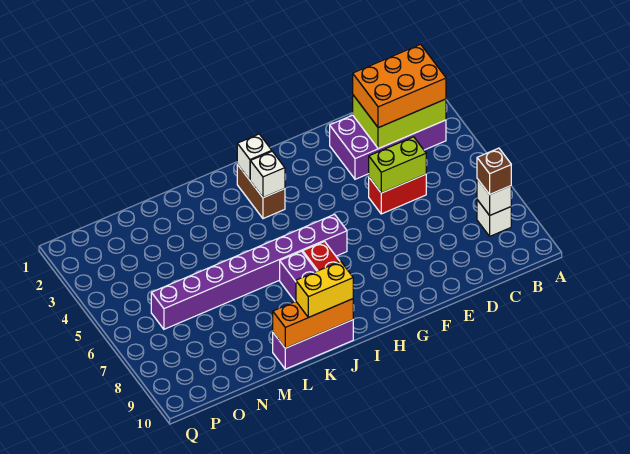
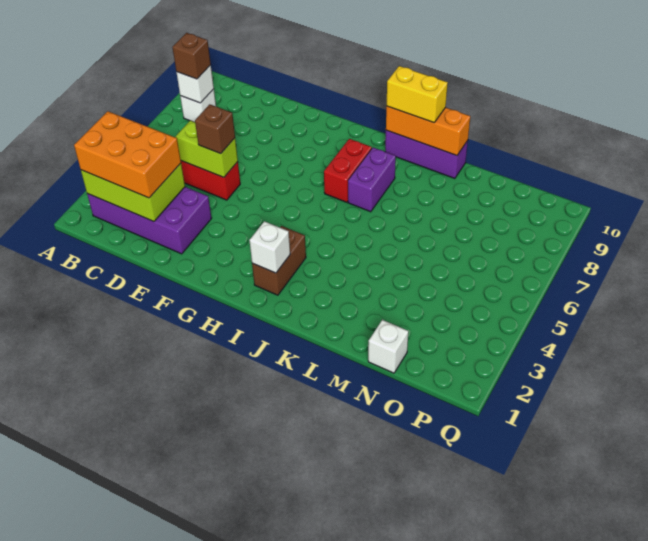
none -> brown 1x1 brick [195,104,235,154]
purple 1x8 brick [151,214,347,329] -> none
white 1x1 brick [250,151,285,198] -> white 1x1 brick moved to [368,320,408,373]

